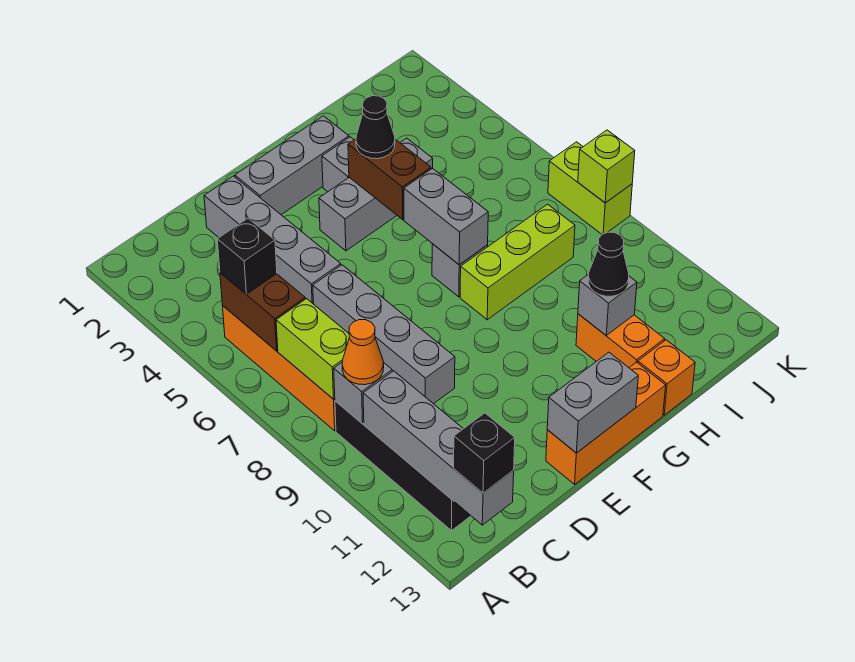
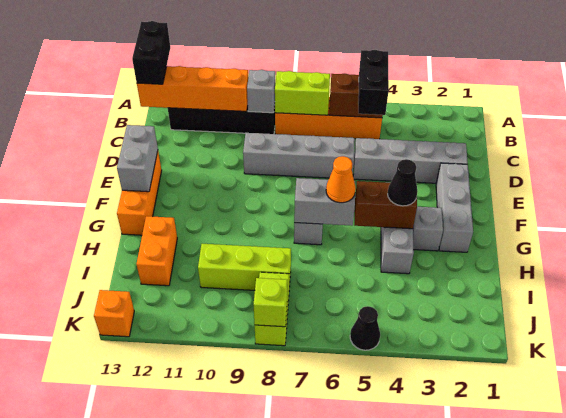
black 1x1 brick [217,218,277,294] -> black 1x2 brick [358,50,389,115]
orange 1x1 cone [342,320,384,385] -> orange 1x1 cone moved to [326,156,356,203]
grey 1x4 brick [363,371,514,525] -> orange 1x4 brick [137,66,248,111]
black 1x1 brick [454,413,515,493] -> black 1x2 brick [132,21,170,84]
lime 1x3 brick [460,204,575,320] -> lime 1x3 brick turned to [198,244,291,290]
orange 1x2 brick [576,314,665,367] -> orange 1x2 brick turned to [137,216,177,286]
grey 1x1 brick [578,274,637,335] -> none
black 1x1 cone [588,232,629,296] -> black 1x1 cone moved to [350,306,380,350]
orange 1x1 brick [638,340,695,415] -> orange 1x1 brick moved to [94,290,134,337]
lime 1x2 brick [548,142,632,234] -> lime 1x2 brick turned to [255,272,289,346]

